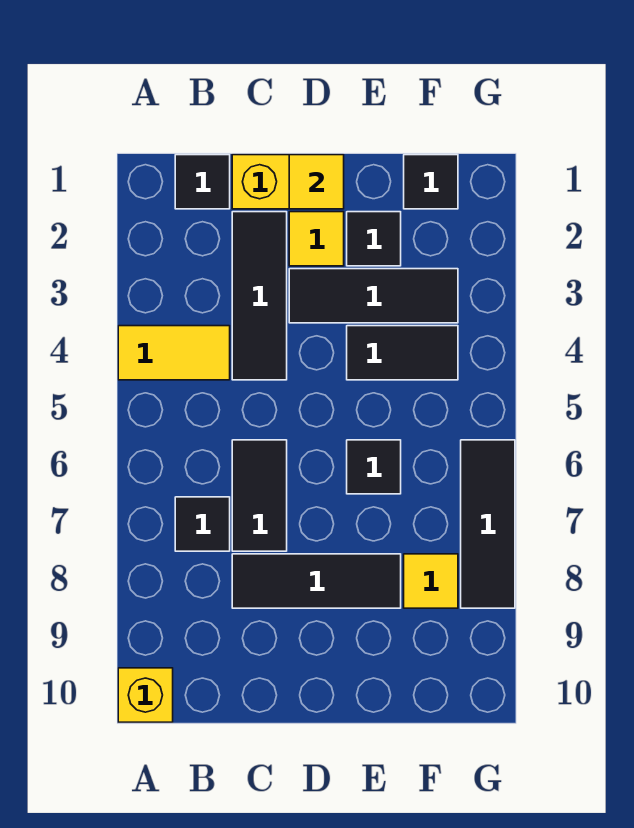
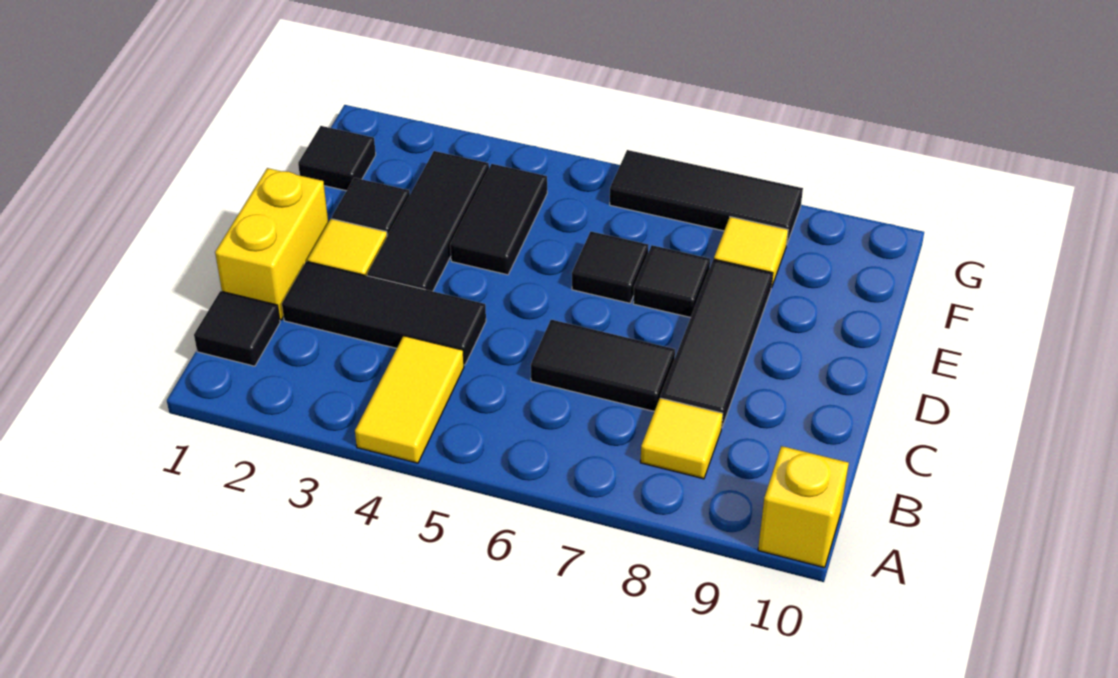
black 1x1 tile [175,497,230,551] -> black 1x1 tile moved to [633,245,710,318]
yellow 1x1 tile [289,155,344,209] -> yellow 1x1 tile moved to [640,398,723,479]

